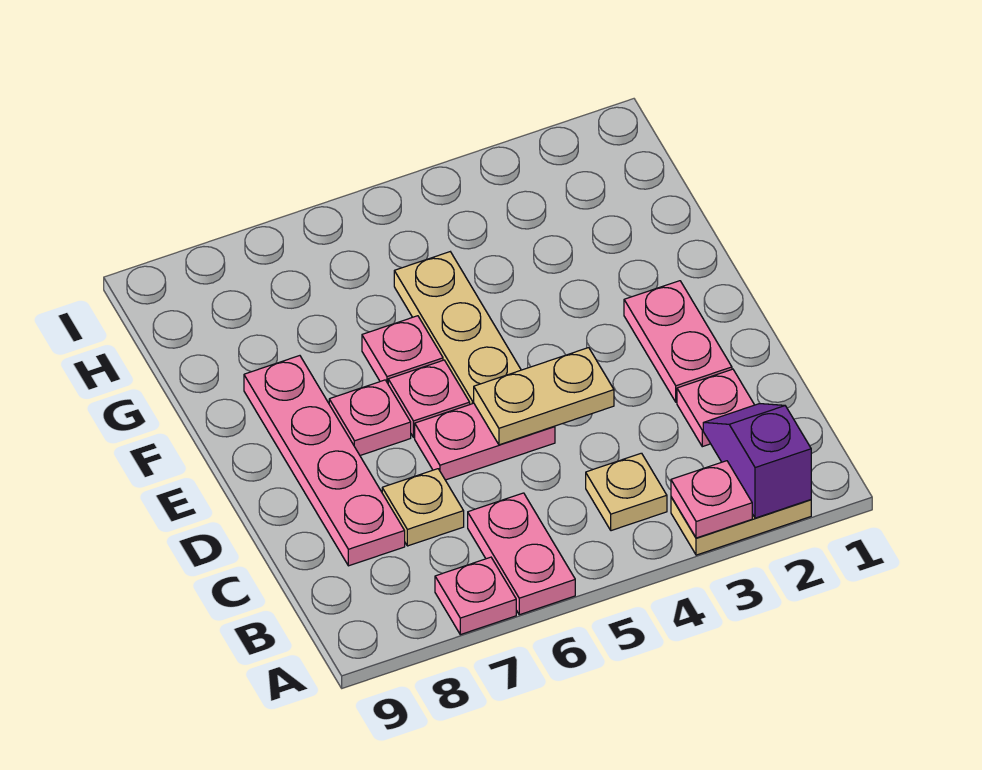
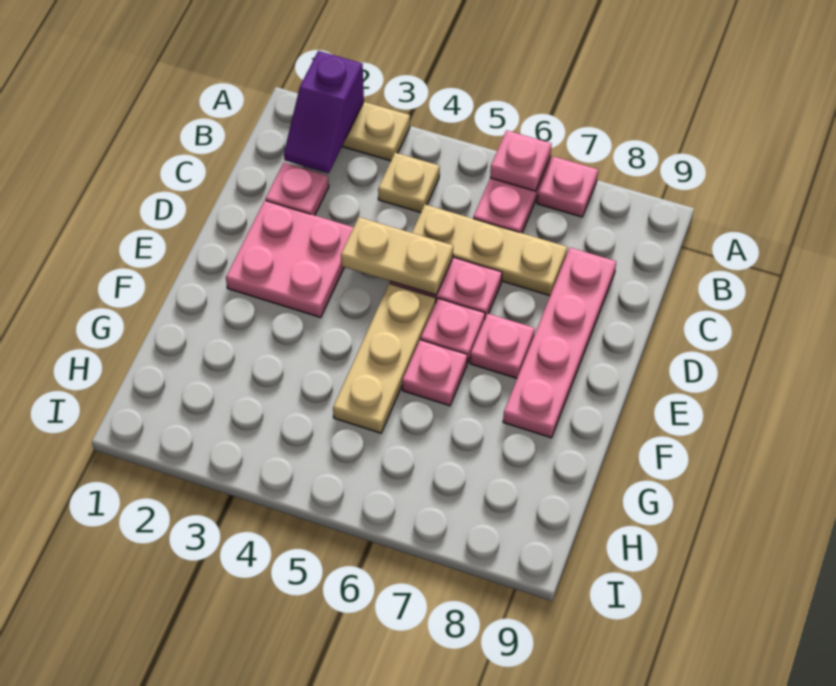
pink 1x1 plate [671,461,752,538] -> pink 1x1 plate moved to [490,130,552,191]
tan 1x1 plate [382,469,464,546] -> tan 1x3 plate [412,205,567,296]
pink 1x2 plate [624,281,732,402] -> pink 2x2 plate [226,201,354,317]

